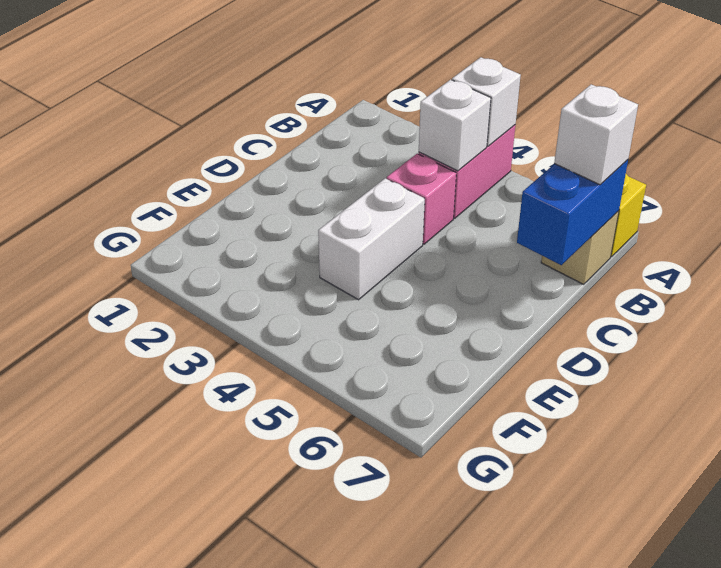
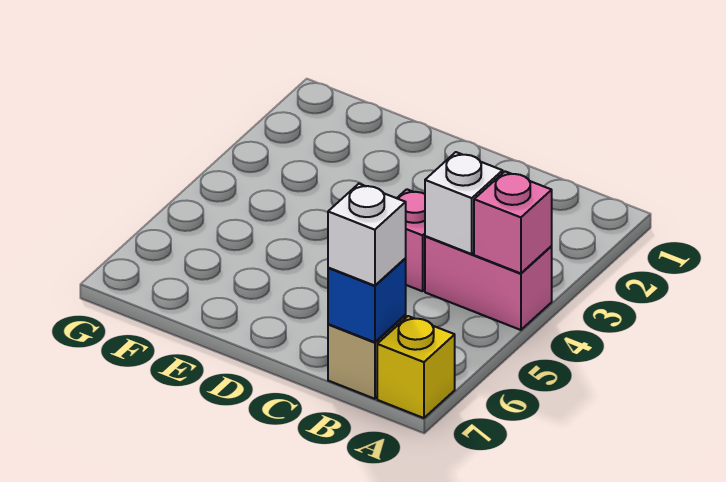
white 1x1 brick [452,57,521,146] -> pink 1x1 brick [474,171,552,273]
blue 1x2 brick [517,160,628,265] -> blue 1x1 brick [328,259,406,342]
white 1x2 brick [318,178,425,300] -> none

